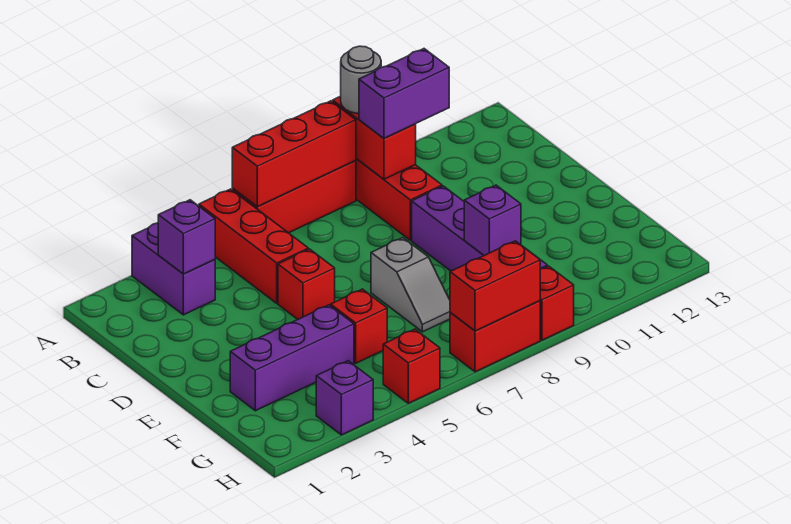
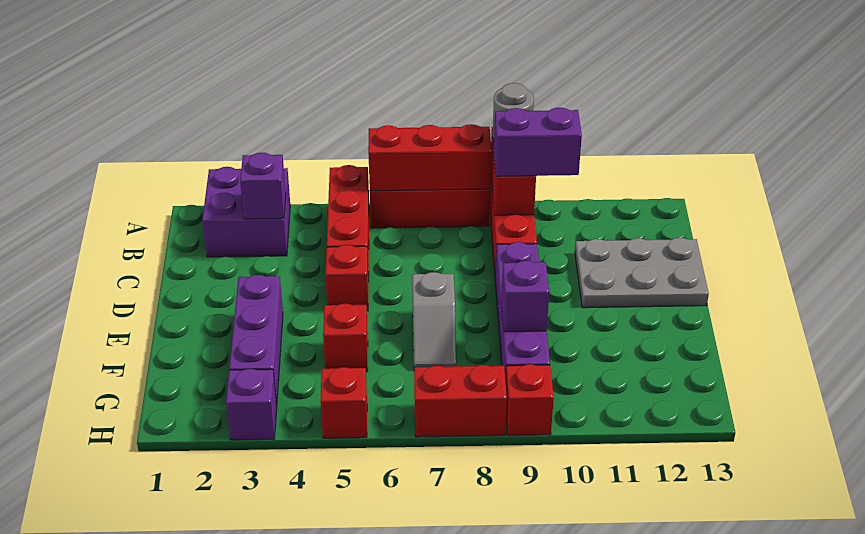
purple 1x2 brick [132,223,215,315] -> purple 2x2 brick [202,167,290,257]
none -> grey 2x3 plate [575,238,709,308]
purple 1x3 brick [230,305,354,411] -> purple 1x3 brick turned to [229,275,283,404]
red 1x2 brick [450,241,540,331] -> none

